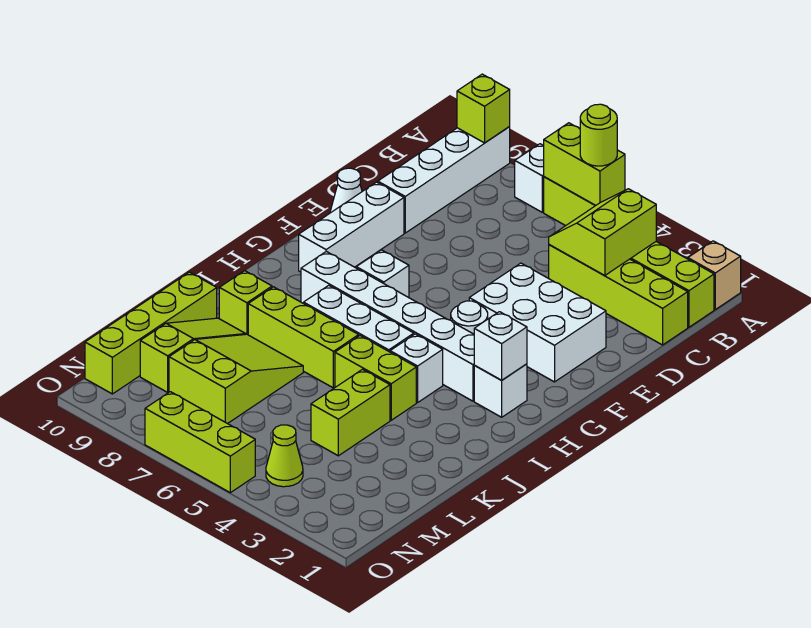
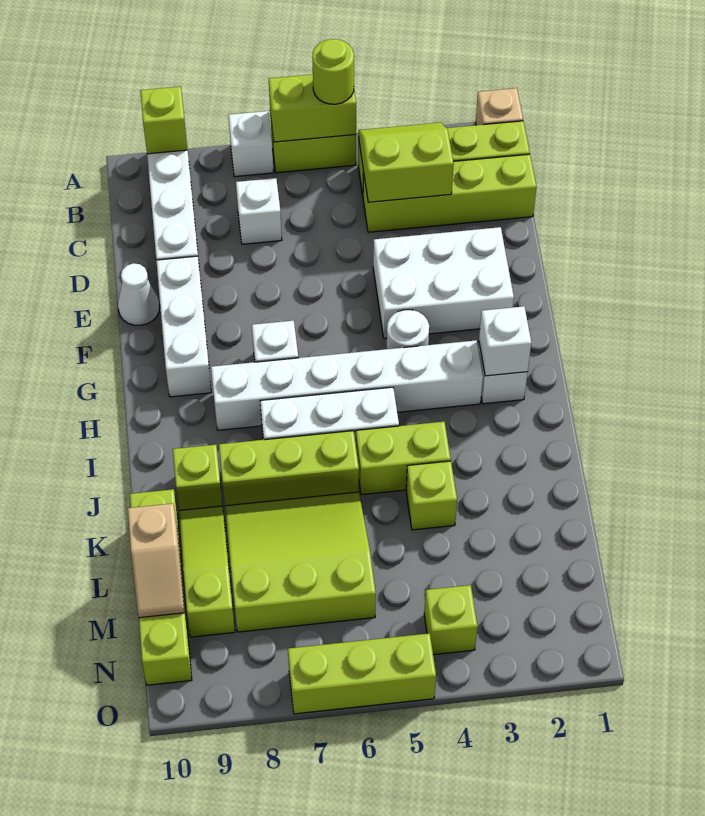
lime 2x2 slope [549,189,656,276] -> lime 2x2 slope turned to [358,123,454,202]
white 1x1 brick [390,334,443,403] -> white 1x1 brick moved to [236,178,282,244]
lime 1x2 brick [311,369,390,456] -> lime 1x1 brick [406,461,457,530]
lime 2x3 slope [169,334,303,424] -> lime 3x3 slope [225,492,376,632]
none -> tan 1x2 slope [128,504,184,618]
lime 1x1 cone [266,425,303,487] -> lime 1x1 brick [424,585,477,655]

